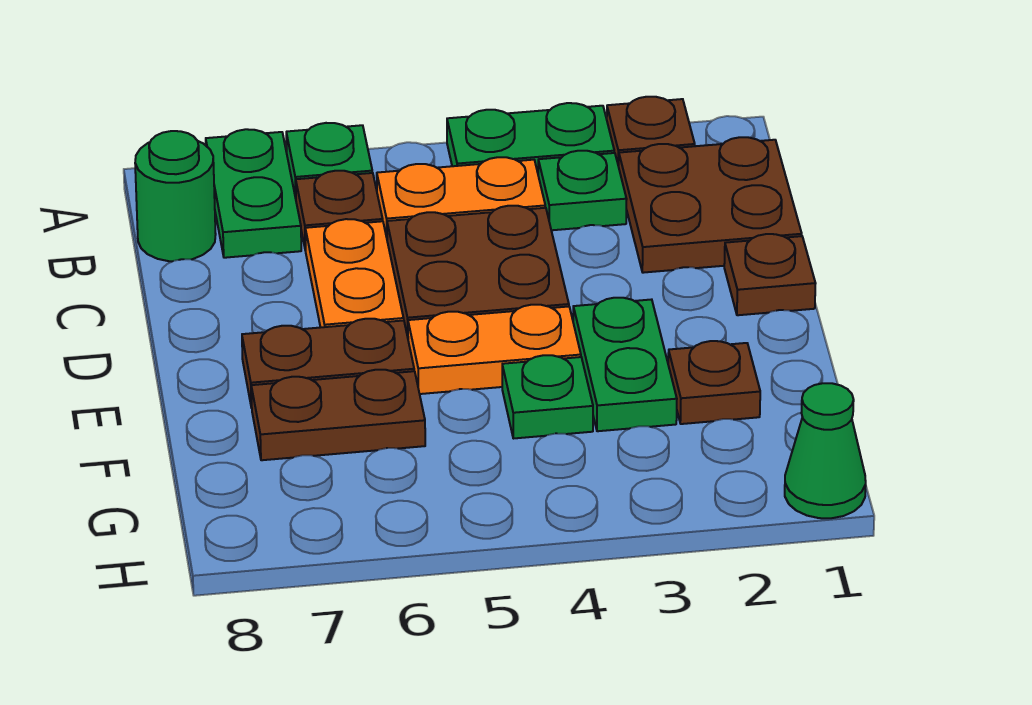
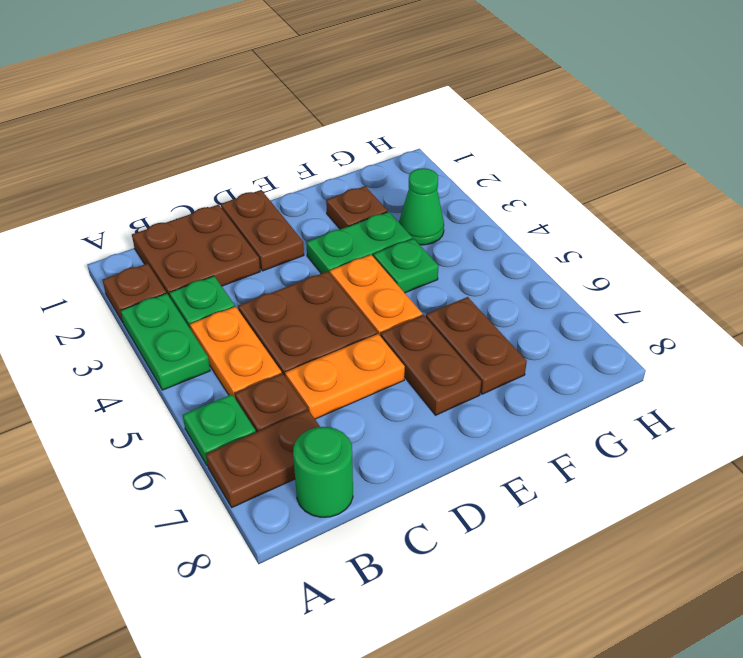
green 1x2 plate [206,129,301,258] -> brown 1x2 plate [206,410,320,507]
brown 1x1 plate [724,234,816,315] -> brown 1x2 plate [221,190,304,271]
green 1x1 cone [785,383,866,518] -> green 1x1 cone moved to [399,168,444,245]

